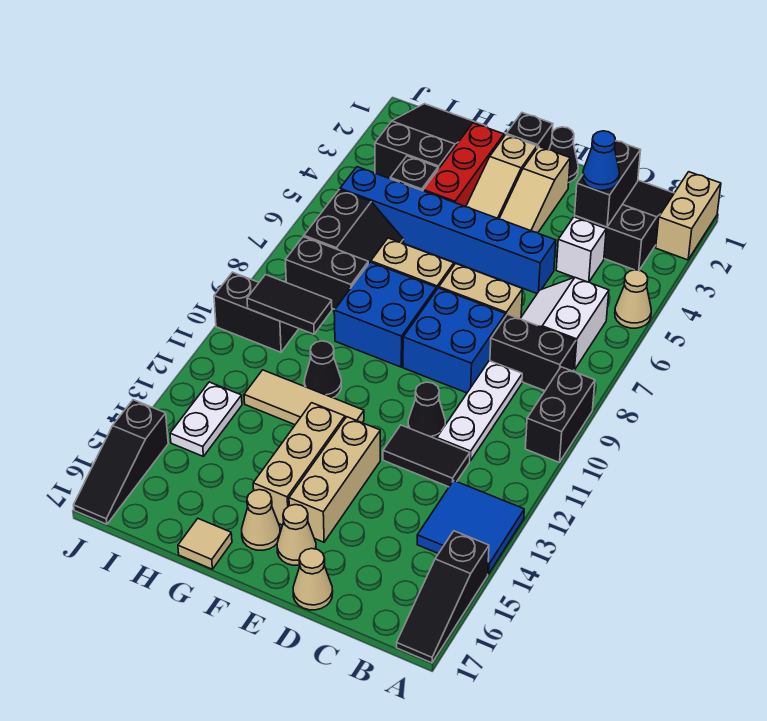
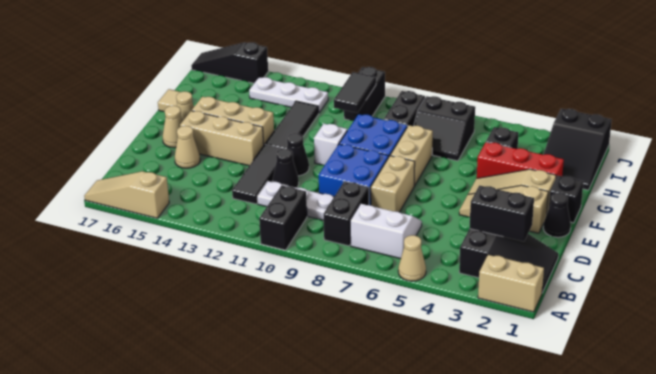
black 1x2 brick [525,367,595,463] -> black 1x2 brick turned to [259,186,307,250]
blue 2x2 tile [417,481,524,574] -> none
black 1x3 slope [397,531,489,663] -> tan 1x3 slope [84,171,169,218]
blue 1x1 cone [583,131,619,190] -> none
white 1x1 brick [556,217,606,282] -> white 1x1 brick moved to [314,124,347,165]
black 1x2 tile [383,425,470,487] -> black 1x3 tile [232,145,282,204]
blue 1x6 brick [340,167,556,293] -> none
tan 1x1 cone [293,548,333,610] -> tan 1x1 cone moved to [175,126,200,168]
tan 1x3 tile [244,370,364,425] -> black 1x3 tile [265,101,319,149]
black 1x1 cone [304,341,341,398] -> black 1x1 cone moved to [287,133,309,176]
black 2x3 slope [375,104,487,179] -> black 2x3 slope turned to [543,109,612,190]
white 1x2 plate [170,382,242,456] -> white 1x3 plate [249,77,328,113]

